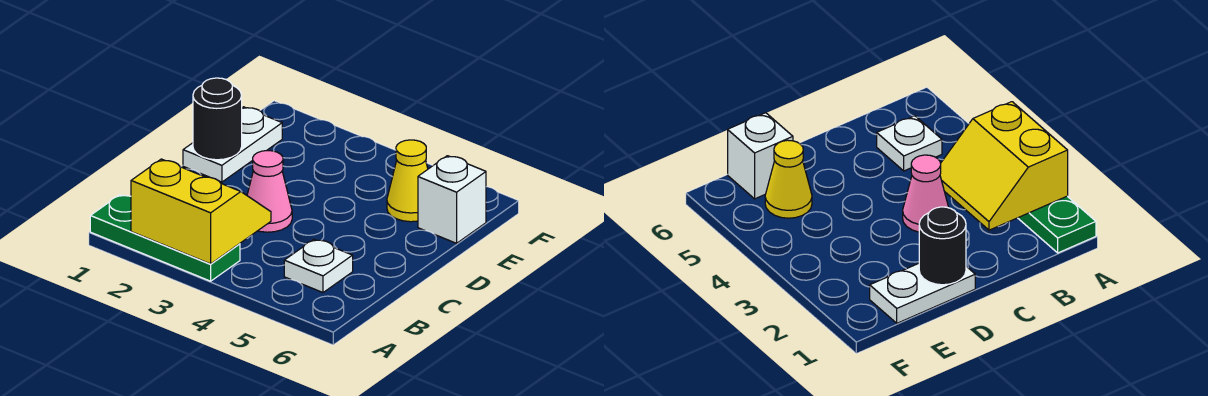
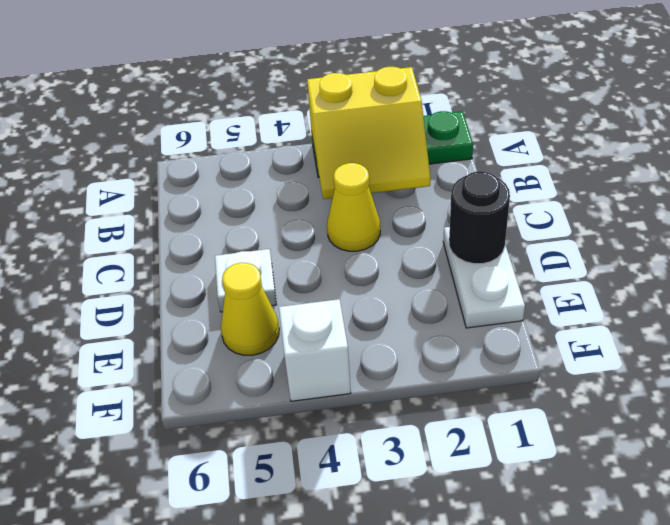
white 1x1 plate [284,239,353,292] -> white 1x1 plate moved to [215,249,276,312]
pink 1x1 cone [247,151,292,232] -> yellow 1x1 cone [327,163,380,251]
white 1x1 brick [418,156,486,243] -> white 1x1 brick moved to [279,299,351,401]

